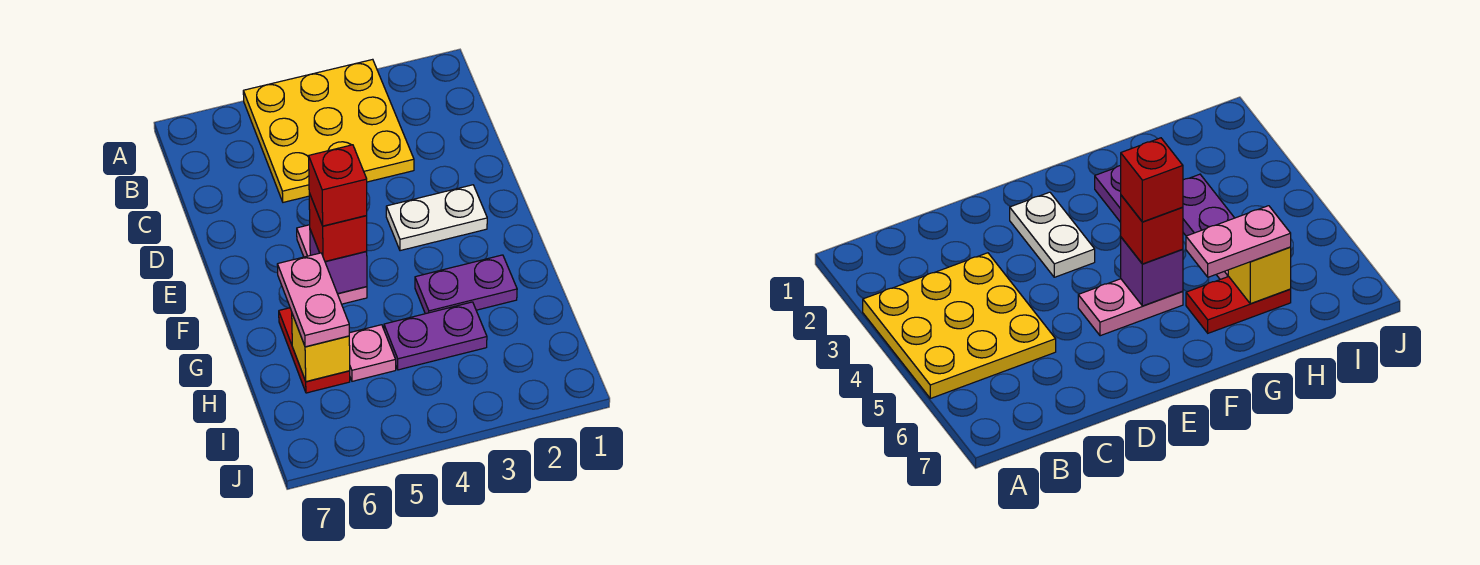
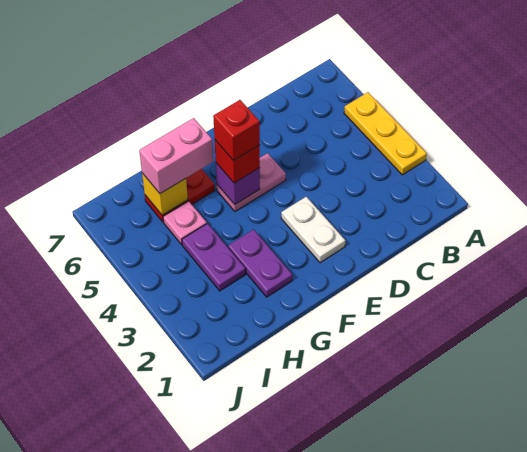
yellow 3x3 plate [243,59,414,202] -> yellow 1x3 plate [344,92,427,175]
pink 1x2 plate [277,253,349,347] -> pink 1x2 brick [139,118,213,194]

